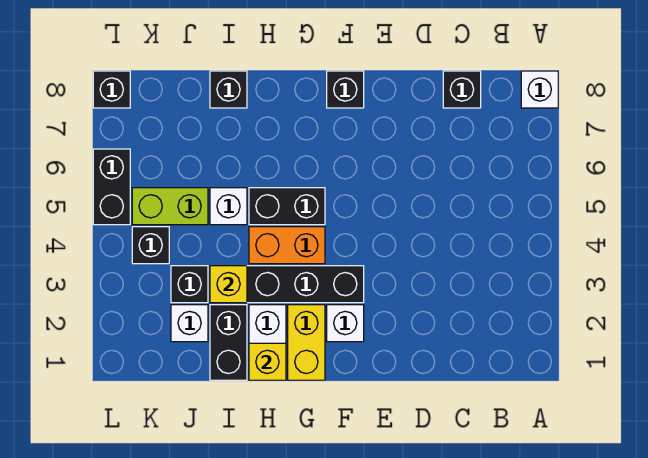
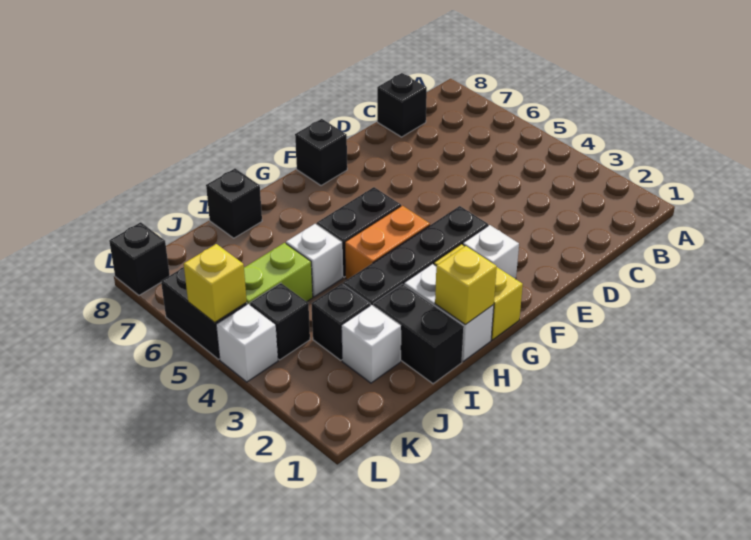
white 1x1 brick [521,71,558,108] -> white 1x1 brick moved to [216,304,278,382]
yellow 1x1 brick [210,266,247,303] -> yellow 1x1 brick moved to [184,244,247,323]

